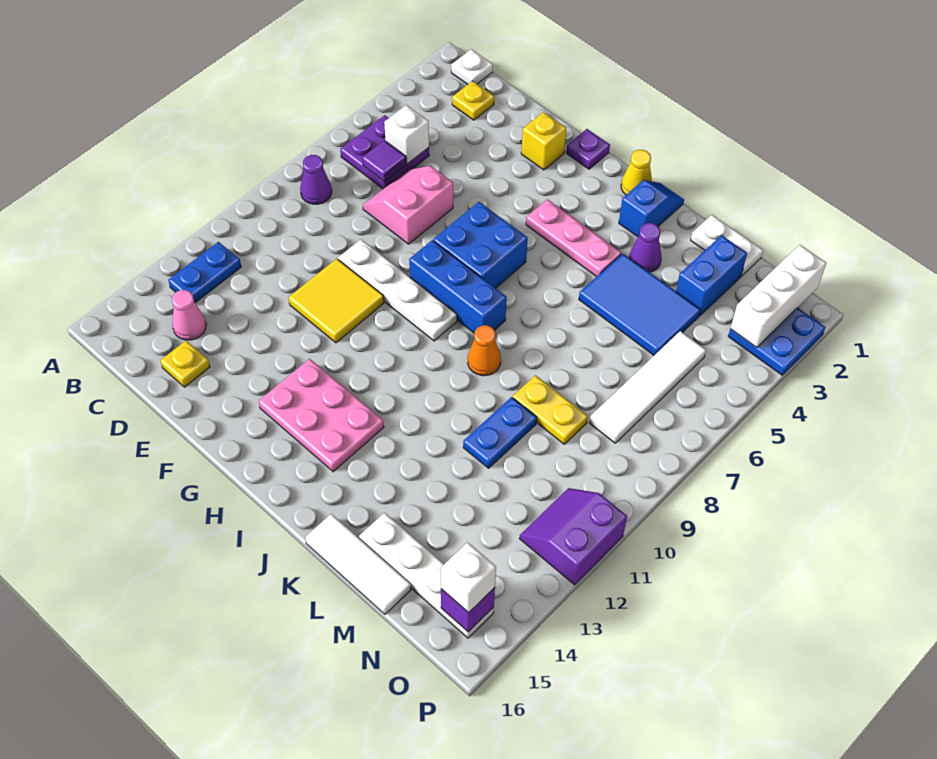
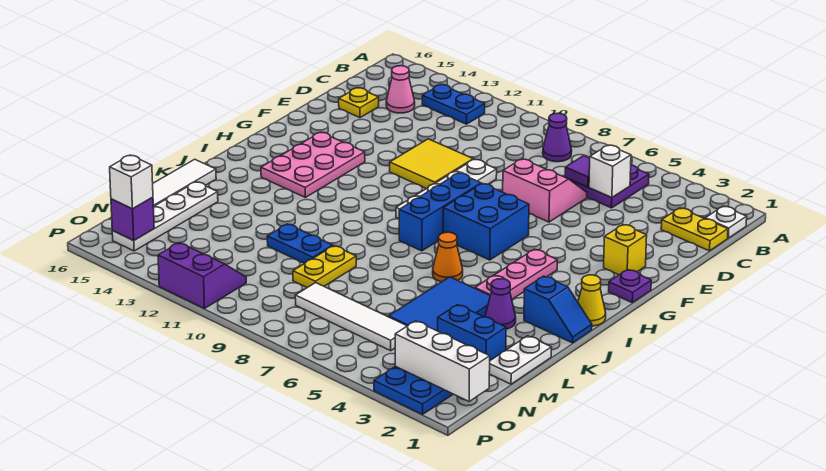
yellow 1x1 plate [452,81,494,120] -> yellow 1x2 plate [661,208,728,251]
orange 1x1 cone [468,325,501,376] -> orange 1x1 cone moved to [433,232,463,282]

